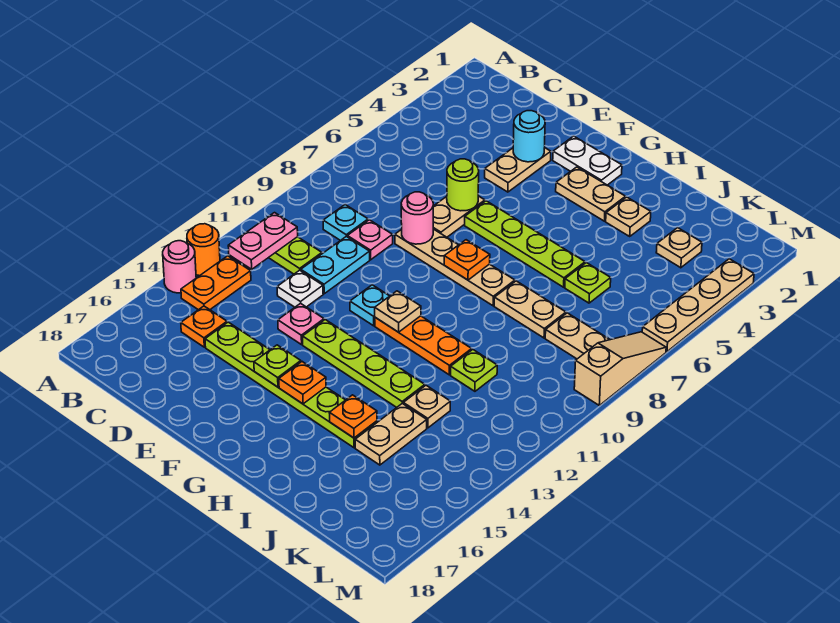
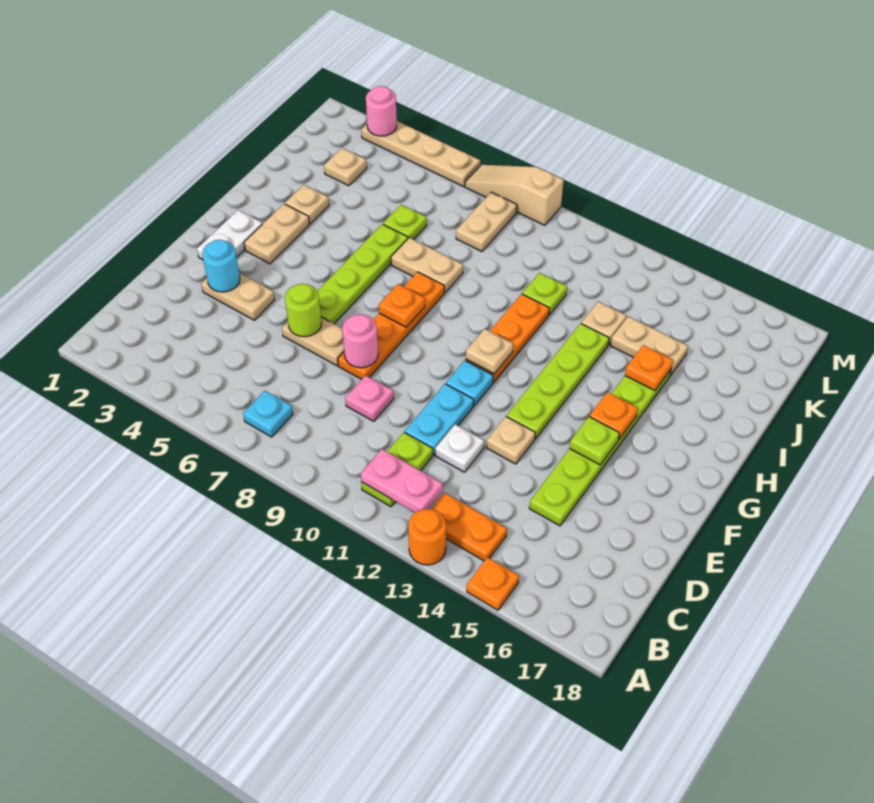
pink 1x1 round brick [163,241,196,293] -> pink 1x1 round brick moved to [366,86,397,136]
cyan 1x1 plate [323,205,368,241] -> cyan 1x1 plate moved to [243,391,293,437]
orange 1x1 plate [181,306,227,347] -> orange 1x1 plate moved to [467,557,519,610]
cyan 1x2 plate [301,236,370,294] -> cyan 1x2 plate turned to [405,384,474,455]
tan 1x4 plate [395,229,515,306] -> orange 1x4 plate [338,272,444,379]
pink 1x1 plate [278,303,324,345] -> tan 1x1 plate [486,417,535,464]
tan 1x2 plate [494,281,566,338] -> tan 1x2 plate turned to [391,238,463,293]

